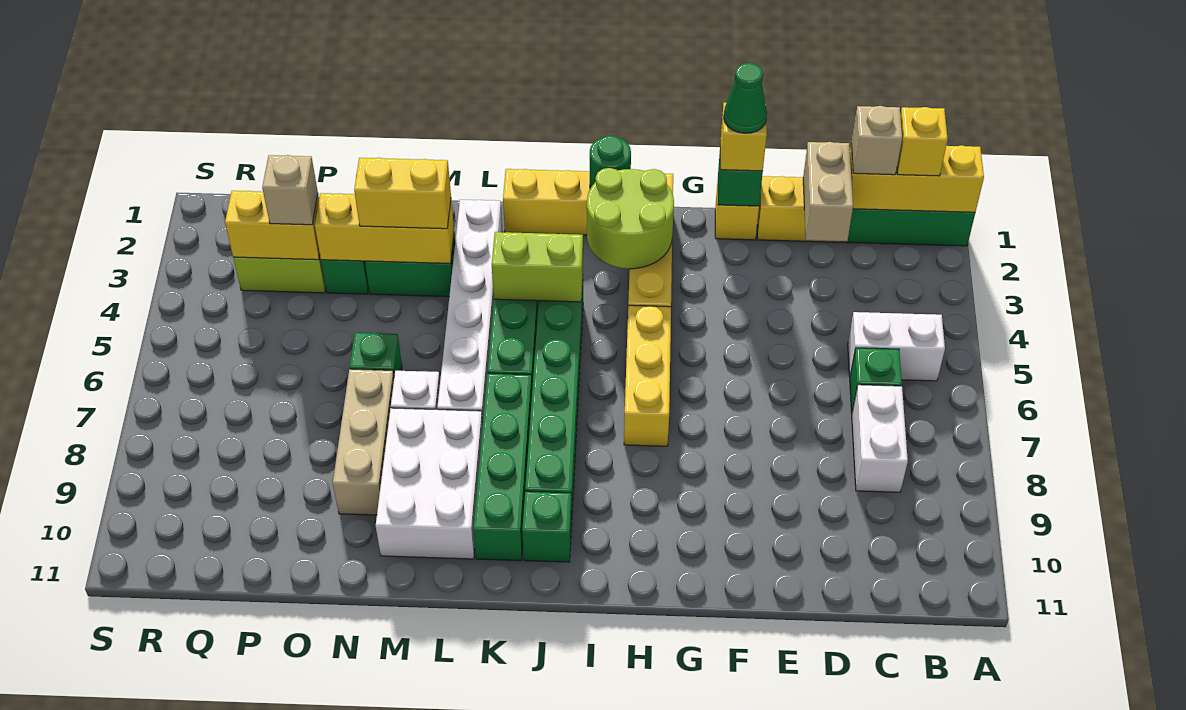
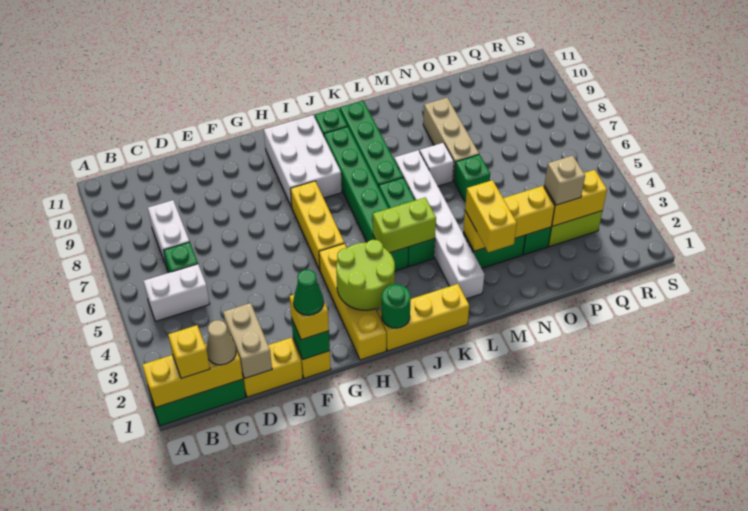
tan 1x1 brick [851,106,902,175] -> tan 1x1 cone [206,320,236,365]
white 2x3 brick [376,408,483,559] -> white 2x3 brick moved to [264,115,342,207]
yellow 1x2 brick [354,158,451,229] -> yellow 1x2 brick turned to [465,180,517,252]

